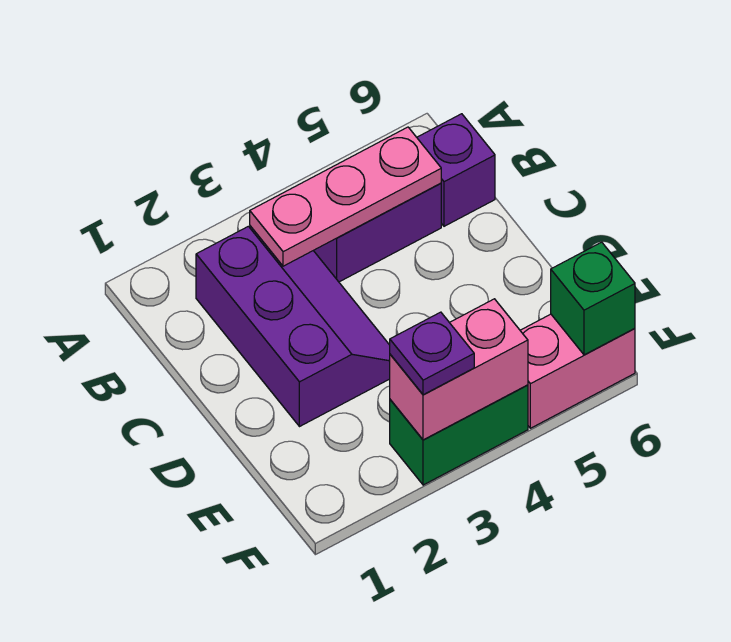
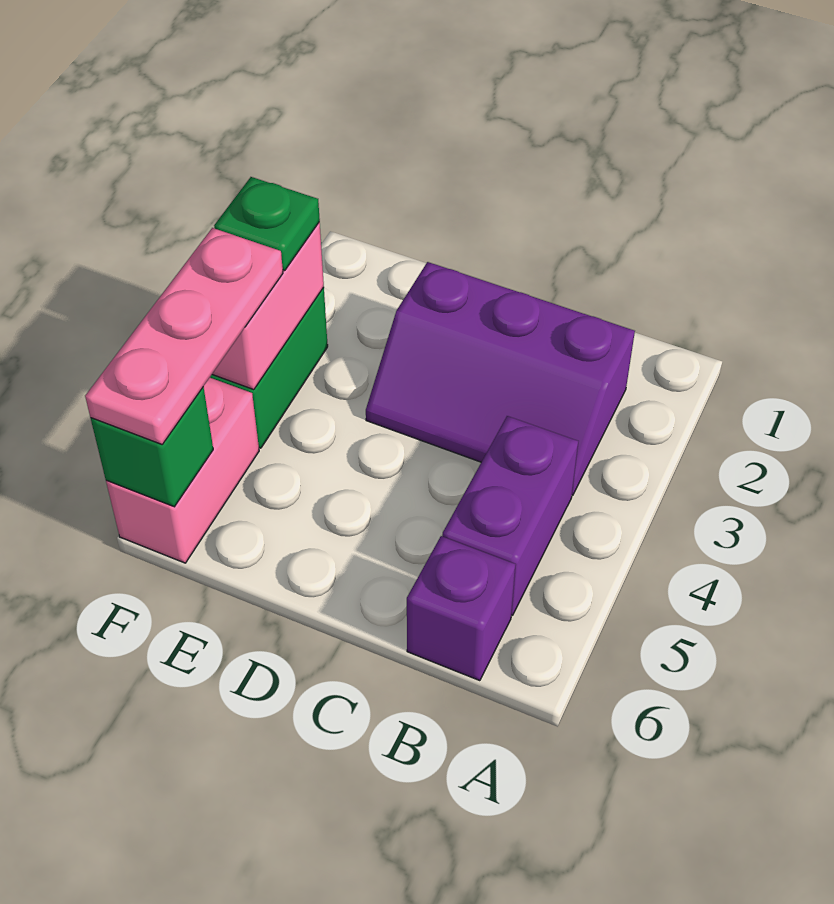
pink 1x3 plate [250,127,441,266] -> pink 1x3 plate moved to [85,228,283,444]
purple 1x1 plate [390,312,474,395] -> green 1x1 plate [214,177,320,271]

